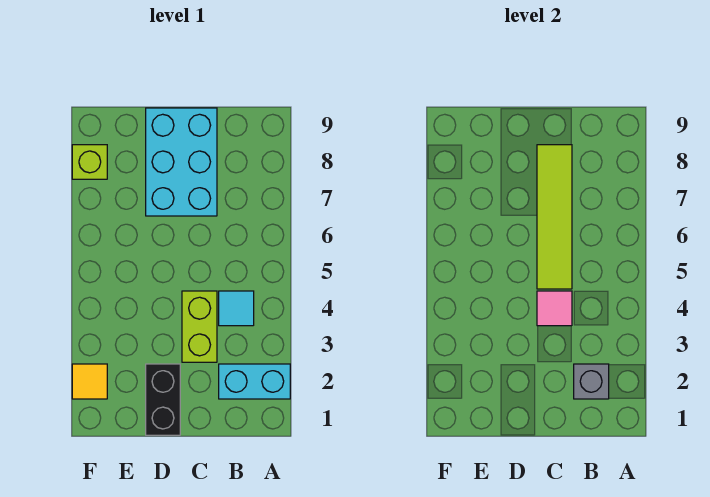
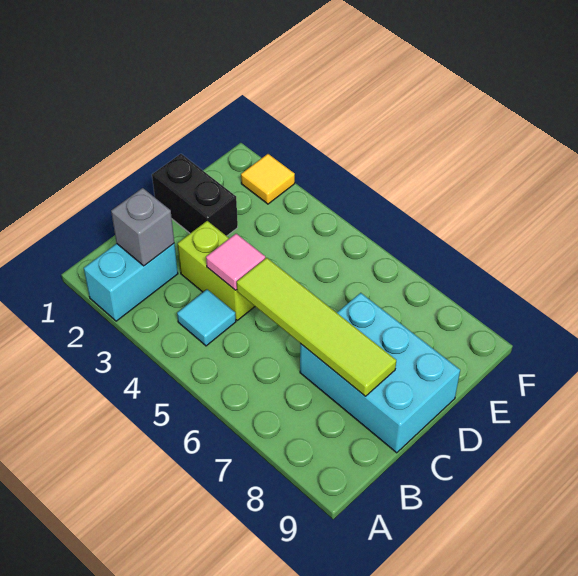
lime 1x1 brick [72,145,107,179] -> none

